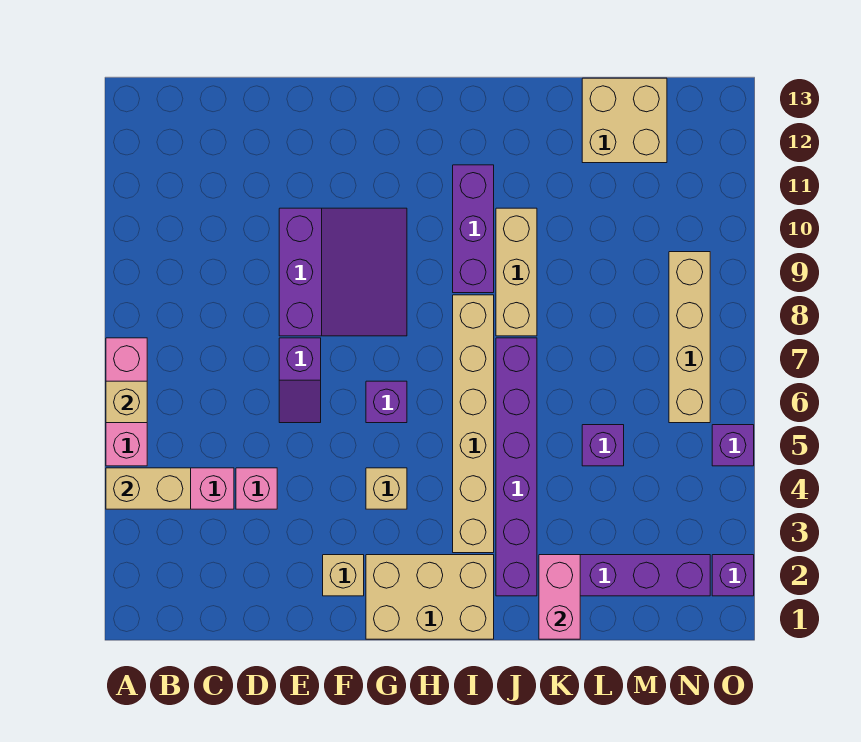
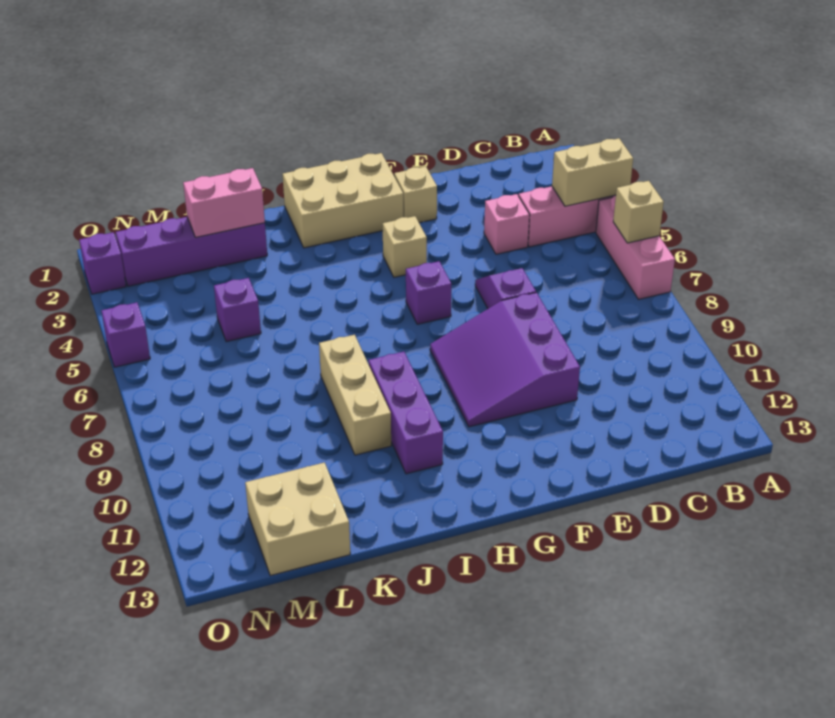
tan 1x6 brick [453,295,494,553] -> none
purple 1x6 brick [496,338,537,596] -> none
pink 1x2 brick [539,555,580,639] -> pink 1x2 brick turned to [183,168,265,237]
tan 1x4 brick [669,252,710,423] -> none

